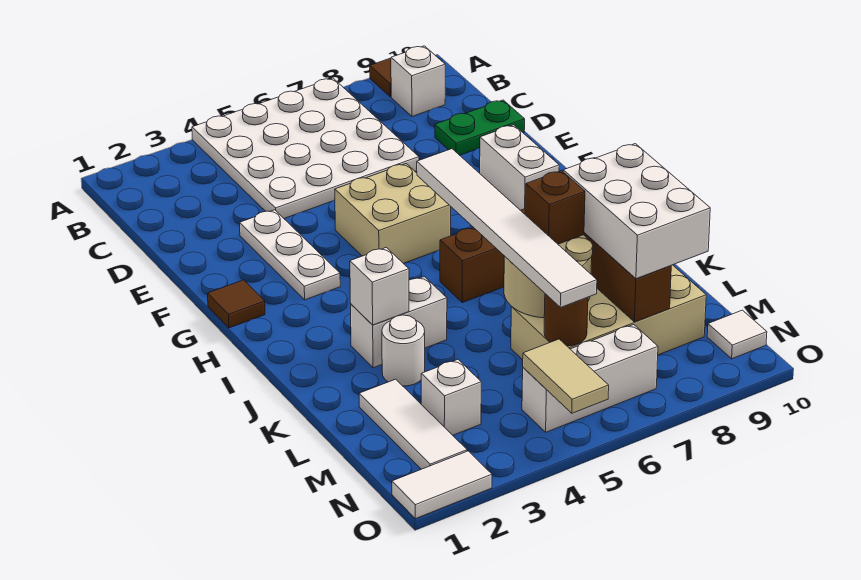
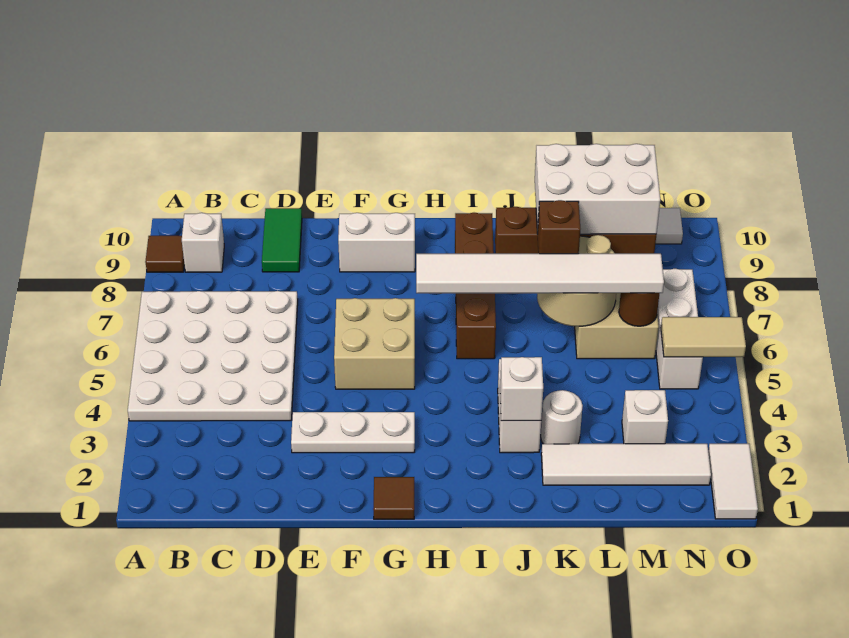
green 1x2 plate [435,100,525,155] -> green 1x2 tile [262,208,302,272]
white 1x3 tile [359,379,467,469] -> white 1x4 tile [541,444,711,485]

